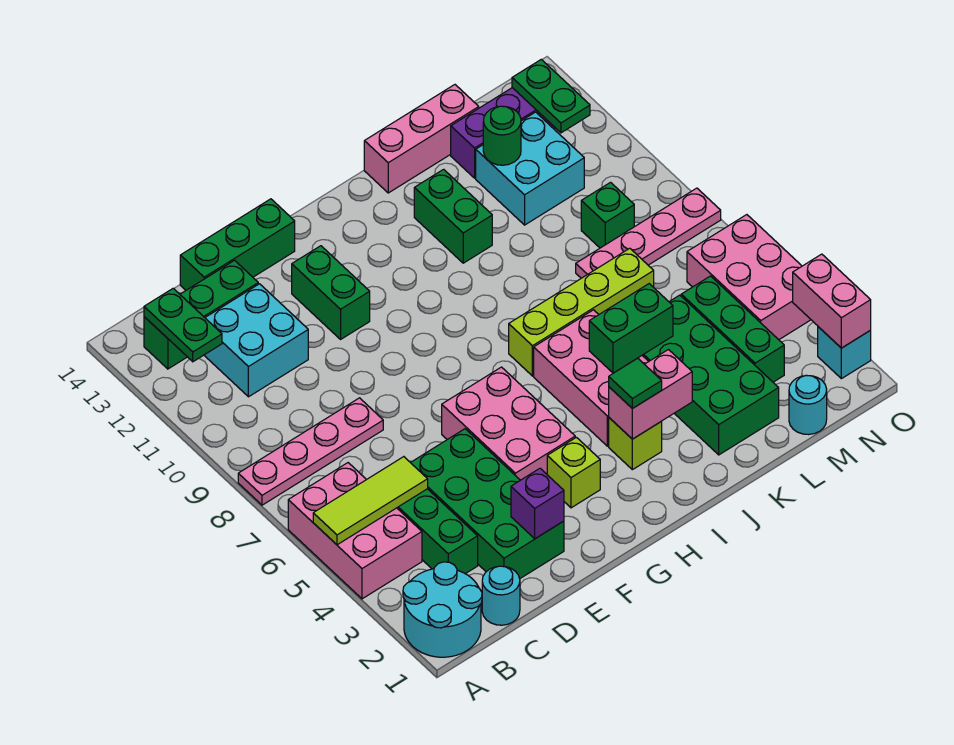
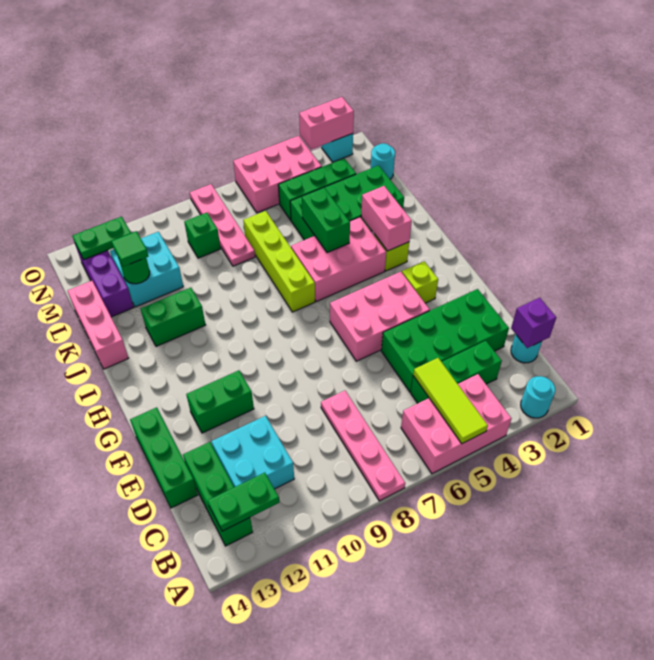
cyan 2x2 round brick [403,562,482,657] -> cyan 1x1 round brick [521,376,555,418]
purple 1x1 brick [511,468,564,539] -> purple 1x1 brick moved to [511,298,556,348]
green 1x1 tile [609,358,662,409] -> green 1x1 tile moved to [111,231,148,267]

